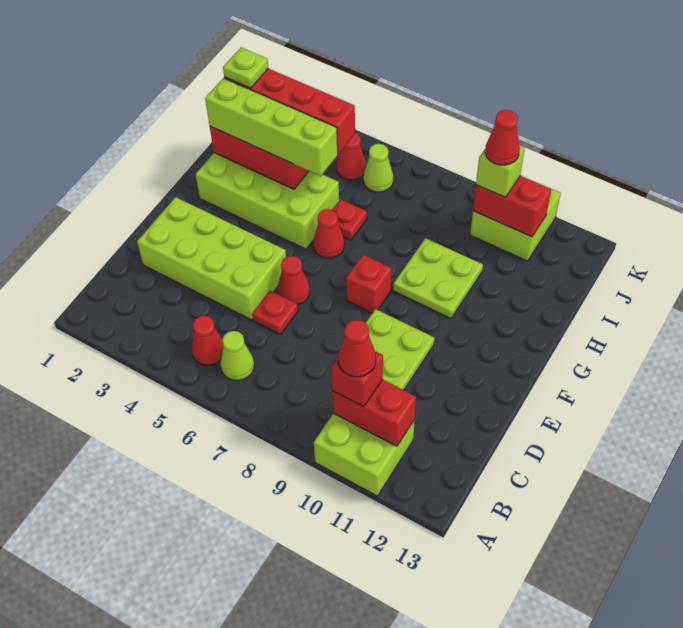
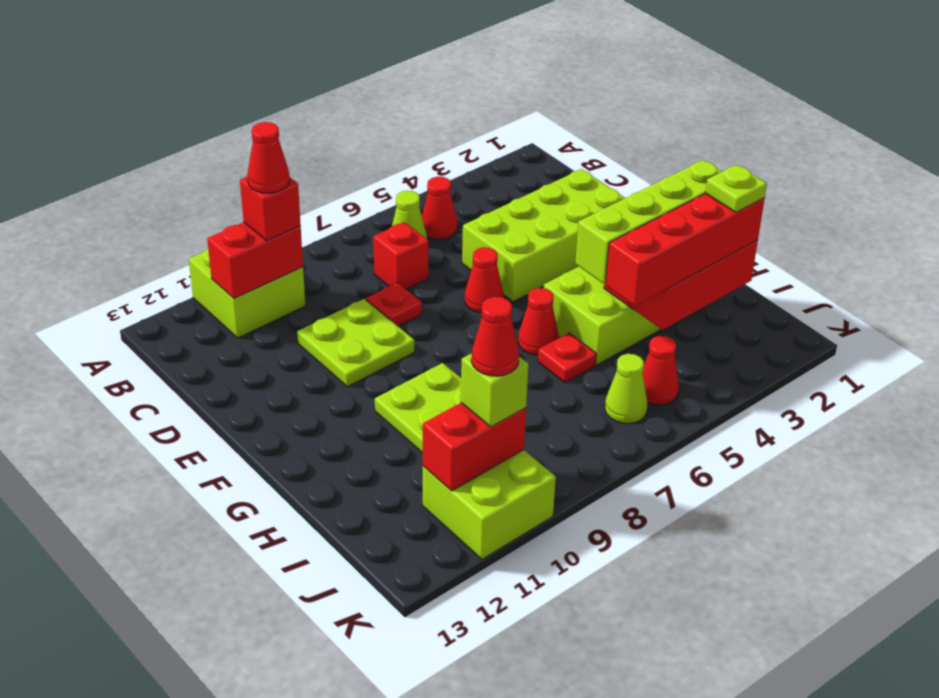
red 1x1 plate [252,291,298,334] -> red 1x1 plate moved to [366,283,422,326]
red 1x1 brick [346,255,392,313] -> red 1x1 brick moved to [373,222,428,289]

